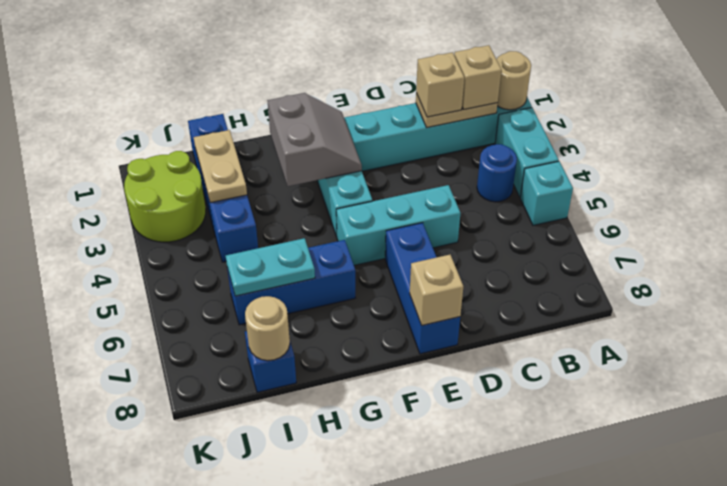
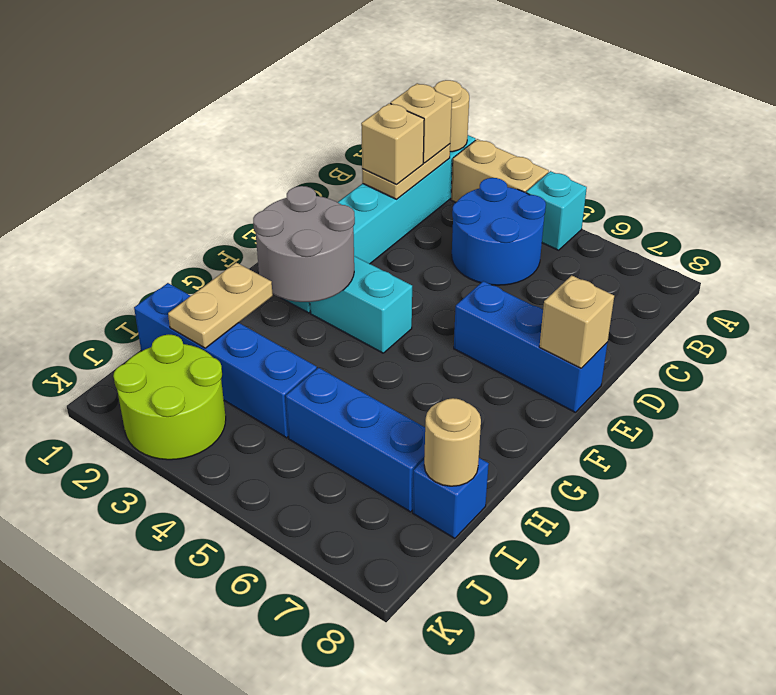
cyan 1x2 brick [495,108,559,197] -> tan 1x2 brick [451,139,549,203]
blue 1x1 round brick [477,144,517,202] -> blue 2x2 round brick [452,178,546,285]
cyan 1x3 brick [336,185,460,265] -> none
grey 2x2 slope [267,93,362,186] -> grey 2x2 round brick [253,186,355,302]
blue 1x3 brick [227,240,355,325] -> blue 1x3 brick turned to [286,368,425,512]
cyan 1x2 plate [226,238,315,296] -> none
tan 1x2 plate [194,130,247,203] -> tan 1x2 plate turned to [168,263,273,348]

